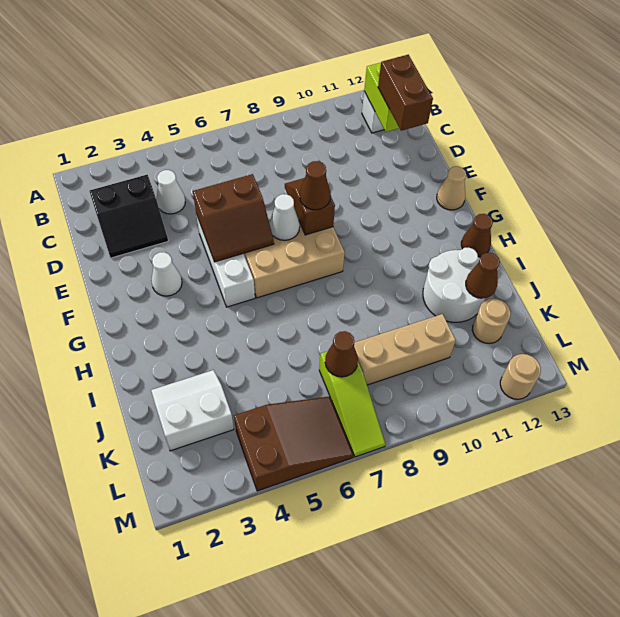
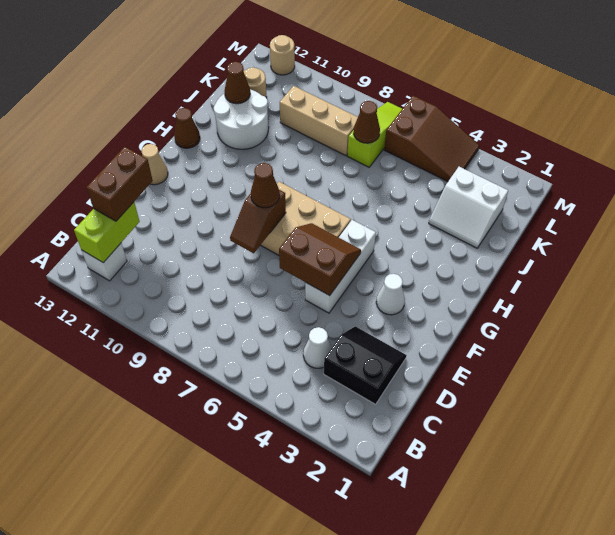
white 1x1 cone [270,194,300,240] -> none
brown 2x3 slope [234,396,354,491] -> brown 2x3 slope turned to [384,96,479,182]

